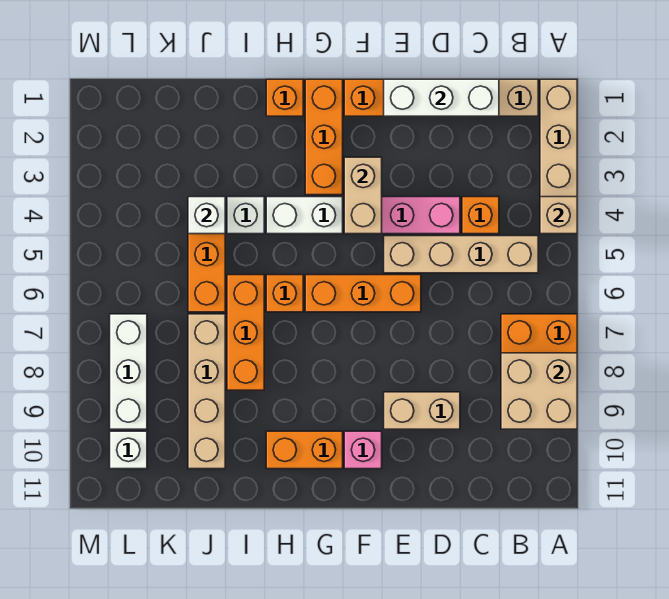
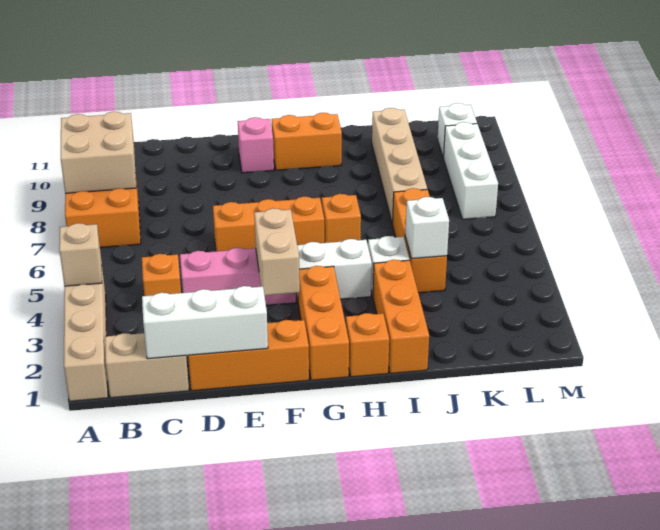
tan 1x4 brick [384,236,538,273] -> none
tan 1x2 brick [384,392,460,429] -> none
orange 1x3 brick [227,275,264,390] -> orange 1x3 brick moved to [373,260,429,374]

